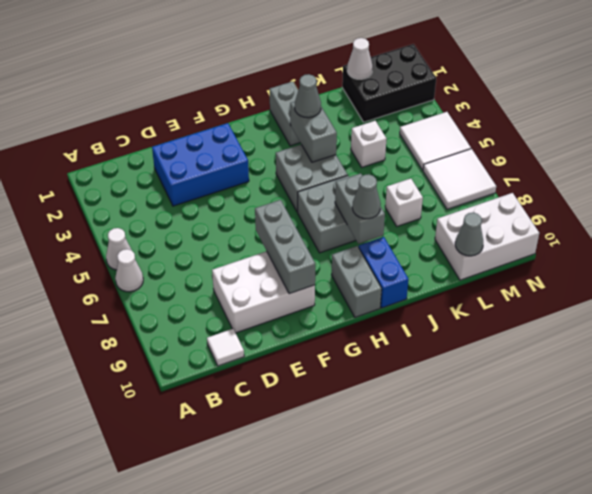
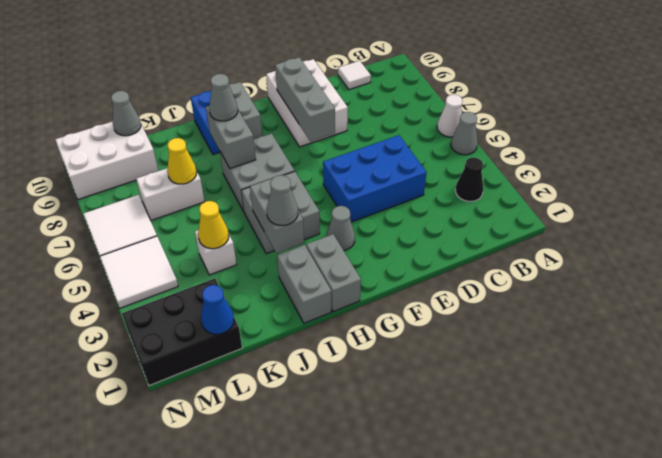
white 1x1 cone [106,228,131,270] -> grey 1x1 cone [451,112,478,155]
none -> black 1x1 cone [455,157,483,201]
blue 2x3 brick [152,123,249,206] -> blue 2x3 brick moved to [323,135,427,222]
white 2x3 brick [212,251,315,333] -> white 2x3 brick turned to [266,59,348,147]
none -> grey 1x1 cone [327,206,355,250]
none -> grey 1x2 brick [306,234,361,312]
none -> yellow 1x1 cone [198,201,229,249]
white 1x1 brick [385,179,423,226] -> white 1x2 brick [136,168,205,220]
none -> yellow 1x1 cone [167,138,197,184]
white 1x1 cone [347,38,373,79] -> blue 1x1 cone [201,285,234,334]

